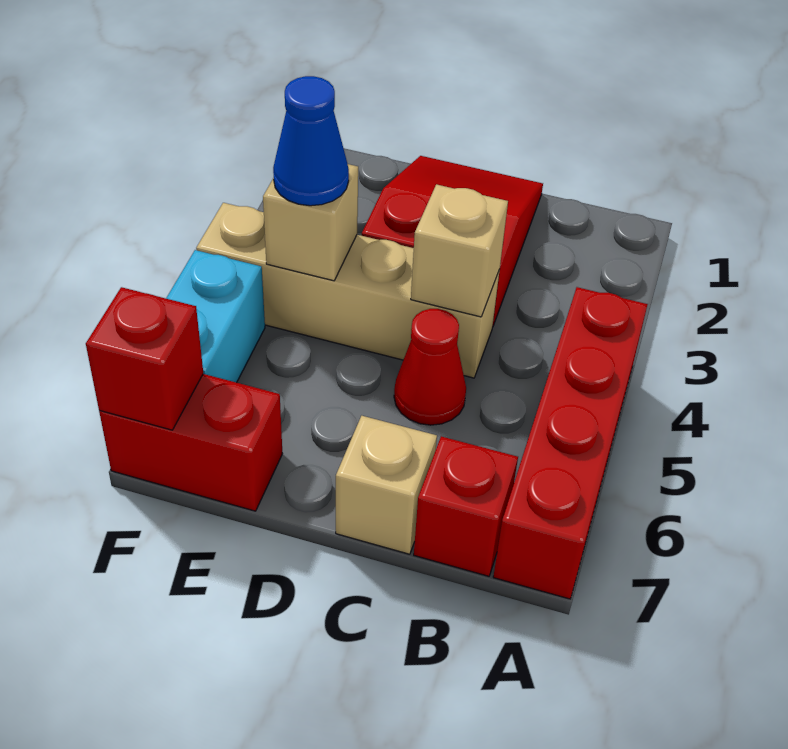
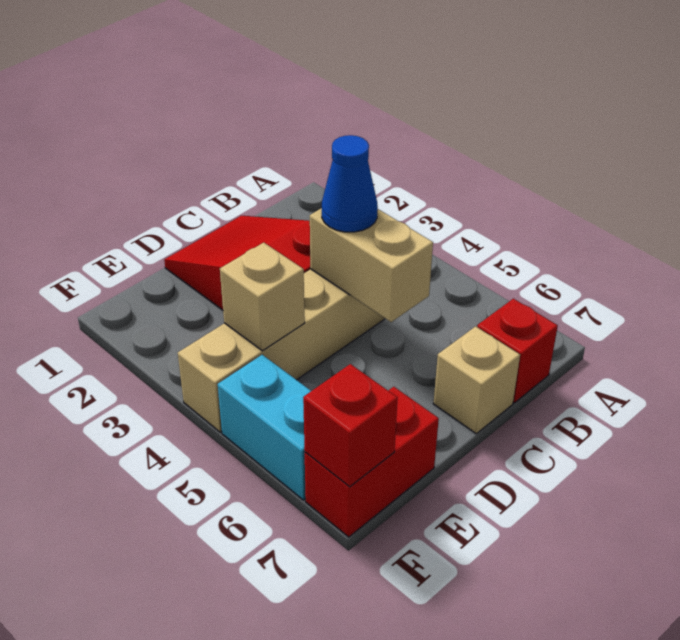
red 1x4 brick [493,287,648,599] -> none
tan 1x1 brick [411,184,508,317] -> tan 1x2 brick [310,208,433,322]
red 1x1 cone [394,309,466,425] -> none
blue 1x1 cone [273,76,349,206] -> blue 1x1 cone moved to [322,135,378,232]

